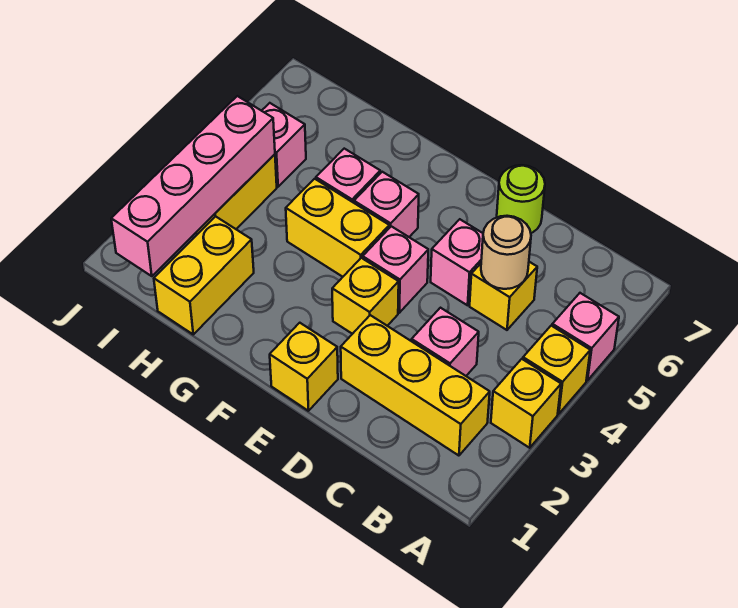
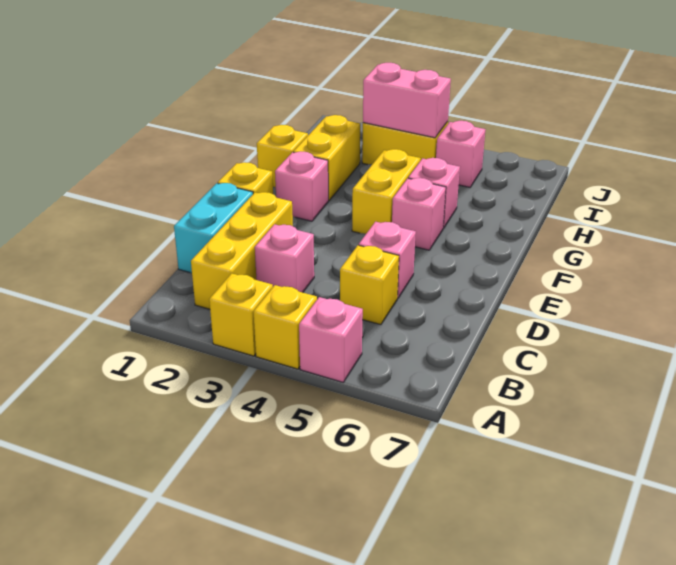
none -> cyan 1x2 brick [174,183,253,273]
tan 1x1 round brick [481,216,531,289] -> none
lime 1x1 round brick [497,165,545,233] -> none
yellow 1x1 brick [332,258,399,334] -> yellow 1x1 brick moved to [257,125,308,188]
pink 1x1 brick [363,226,428,313] -> pink 1x1 brick moved to [275,151,328,221]
yellow 1x2 brick [154,216,254,334] -> yellow 1x2 brick turned to [293,115,360,201]
pink 1x4 brick [111,96,275,276] -> pink 1x2 brick [363,63,451,138]

